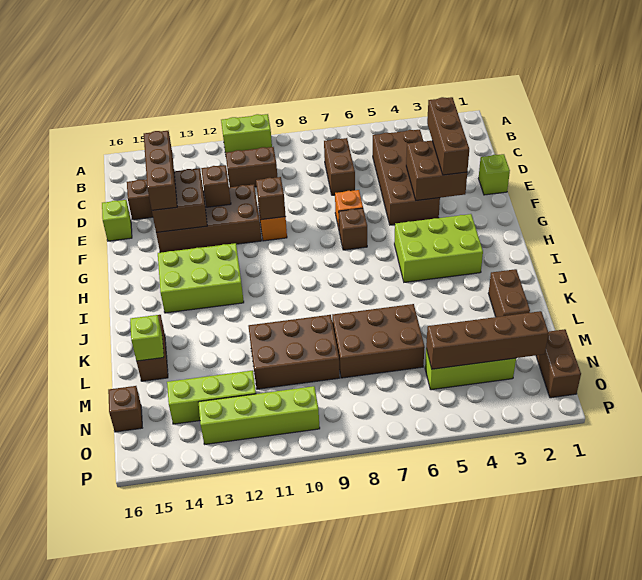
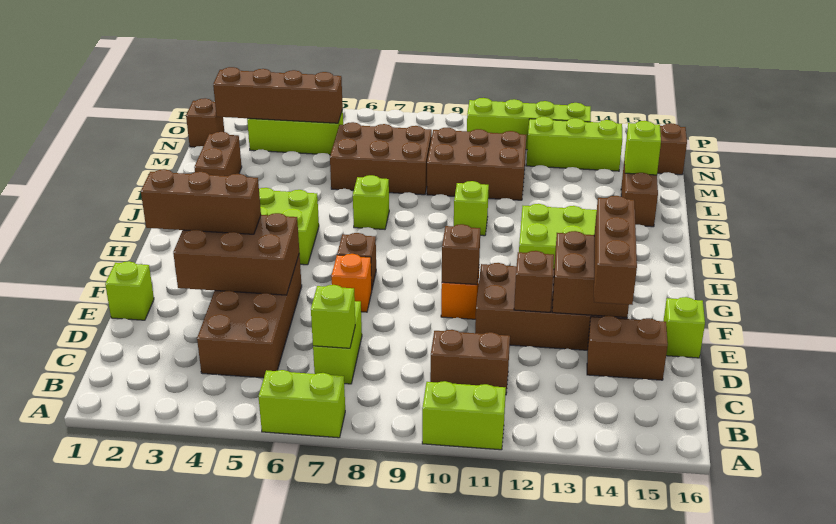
none -> lime 1x2 brick [258,370,345,438]
brown 1x2 brick [324,138,355,195] -> lime 1x2 brick [313,301,362,384]
none -> lime 1x1 brick [311,285,355,348]
brown 1x3 brick [427,97,469,175] -> brown 1x3 brick turned to [141,169,261,234]
brown 2x2 brick [406,141,467,201] -> brown 2x3 brick [173,213,299,295]
none -> lime 1x1 brick [353,175,389,229]
none -> lime 1x1 brick [454,181,489,236]
brown 1x2 brick [536,329,581,398] -> brown 1x1 brick [186,98,224,147]

